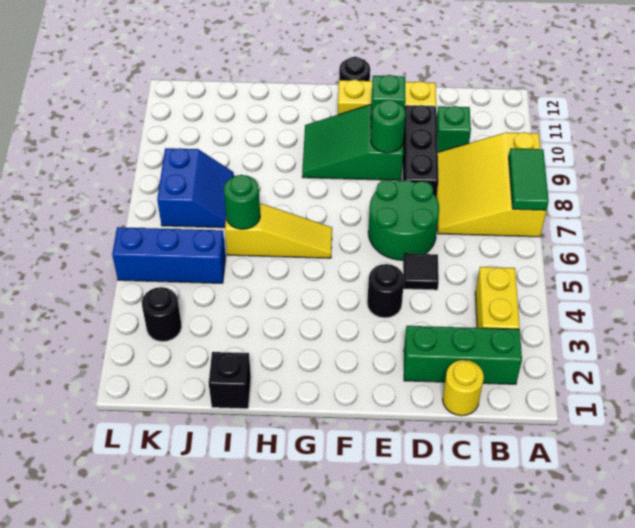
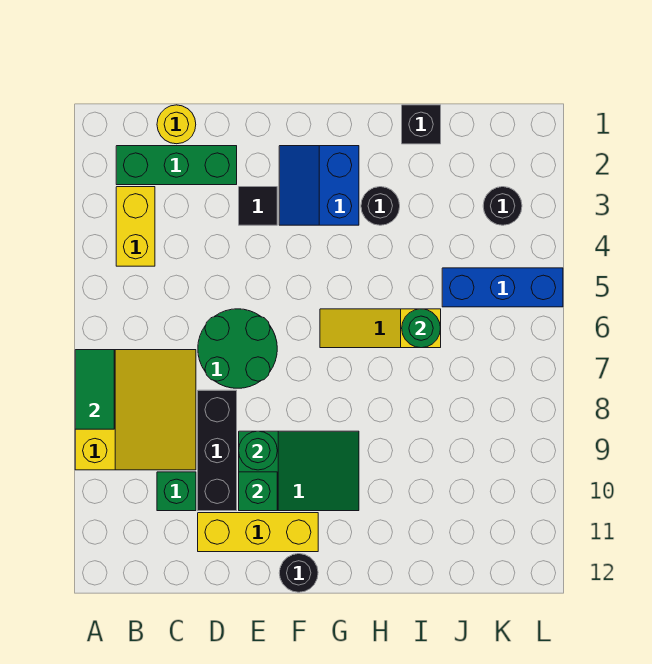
black 1x1 tile [403,253,439,290] -> black 1x1 tile moved to [239,187,277,225]
black 1x1 round brick [367,264,404,318] -> black 1x1 round brick moved to [361,187,400,225]
blue 2x2 slope [157,148,234,228] -> blue 2x2 slope moved to [279,146,359,225]

